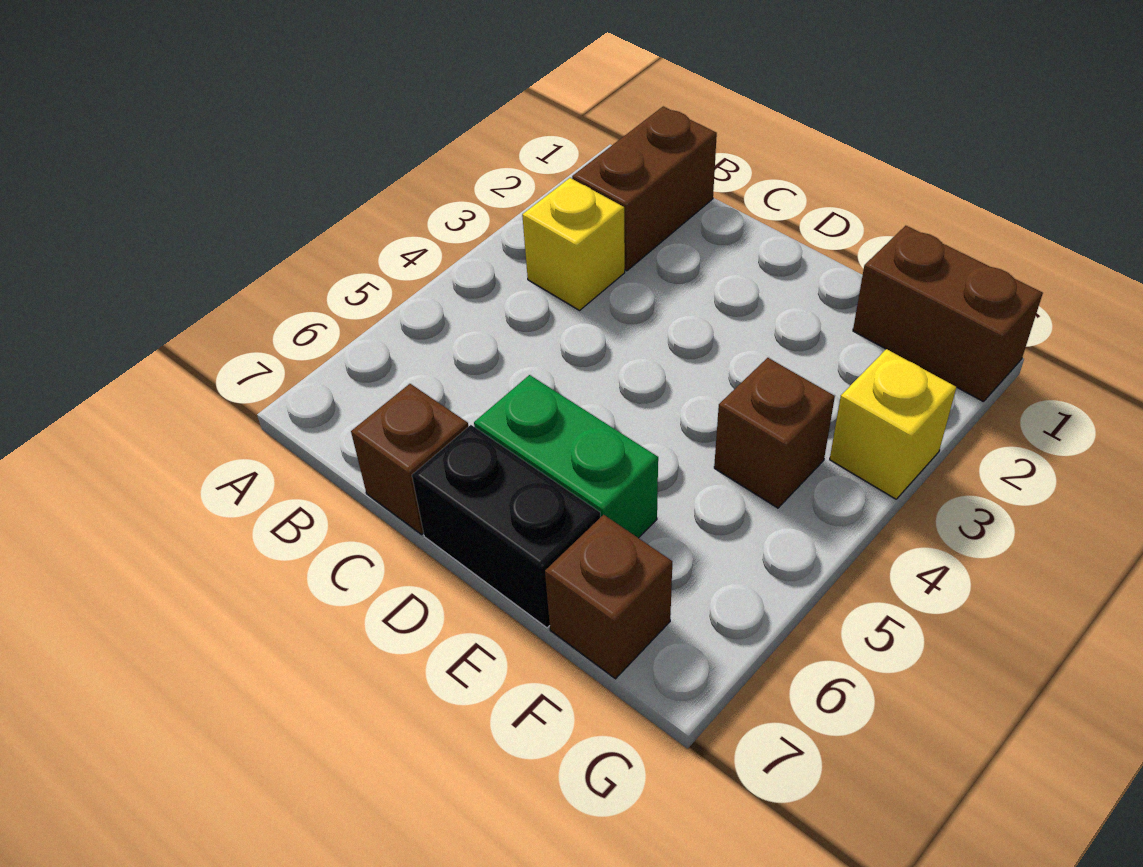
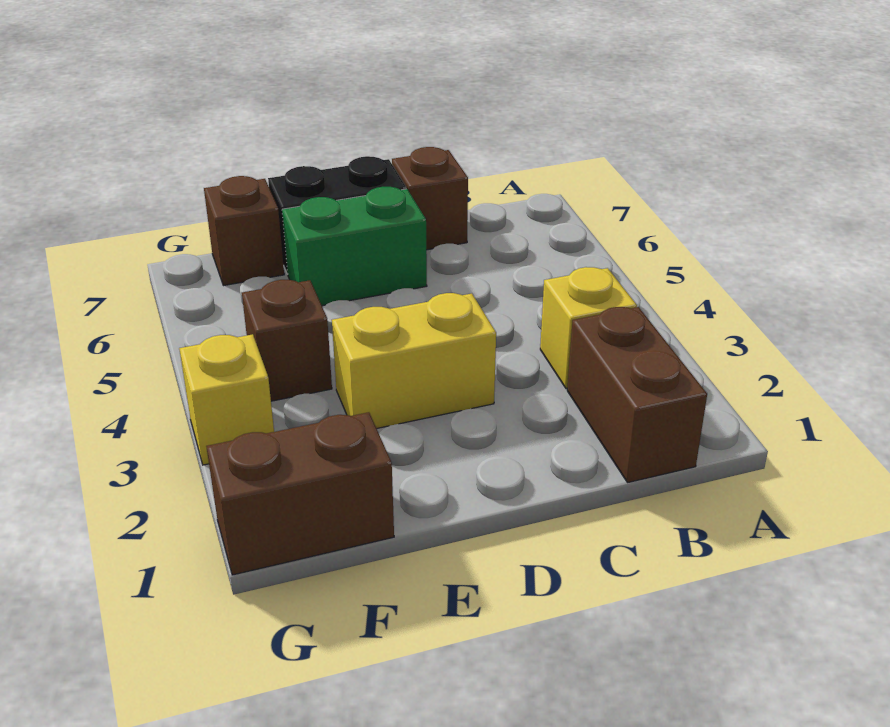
none -> yellow 1x2 brick [332,293,496,429]

